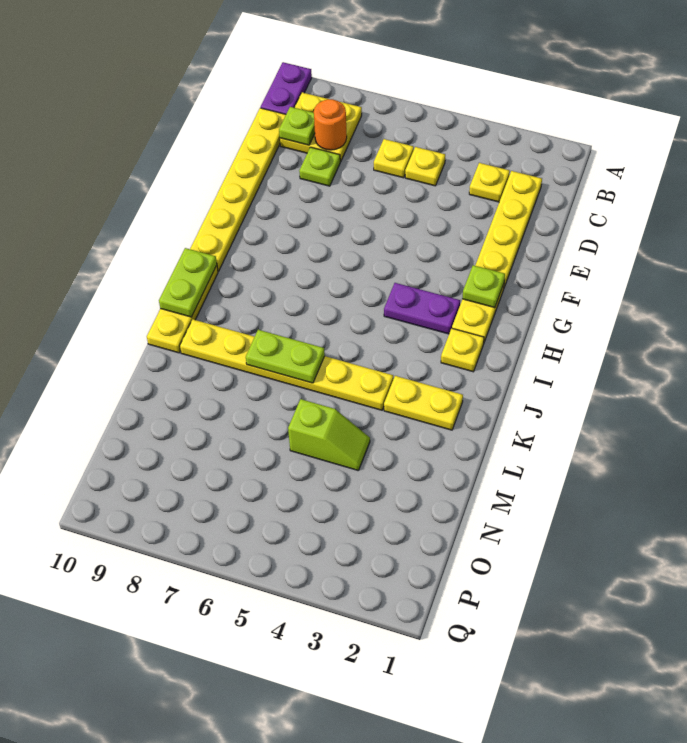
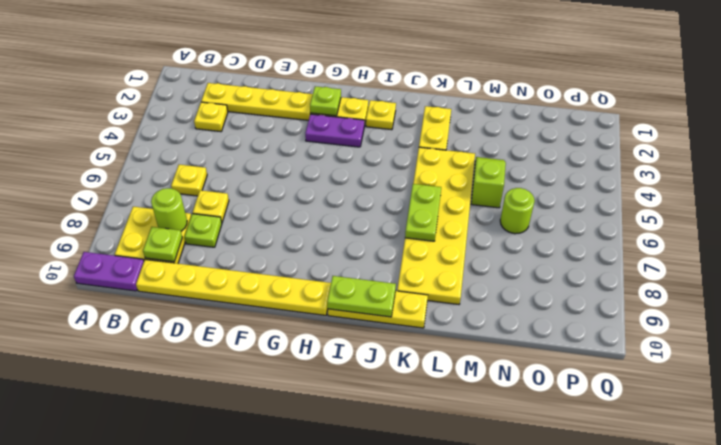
yellow 1x1 plate [405,147,445,186] -> yellow 1x1 plate moved to [193,190,229,222]
orange 1x1 round brick [314,99,347,150] -> lime 1x1 round brick [151,188,187,231]
purple 1x2 plate [384,283,460,334] -> purple 1x2 plate turned to [305,114,364,147]
yellow 1x6 plate [180,319,393,410] -> yellow 2x6 plate [397,147,475,304]
none -> lime 1x1 round brick [500,188,535,234]

